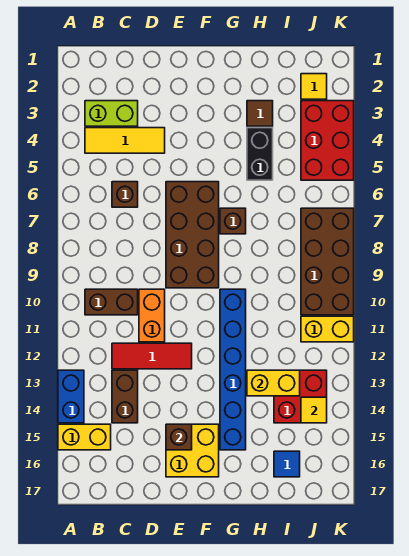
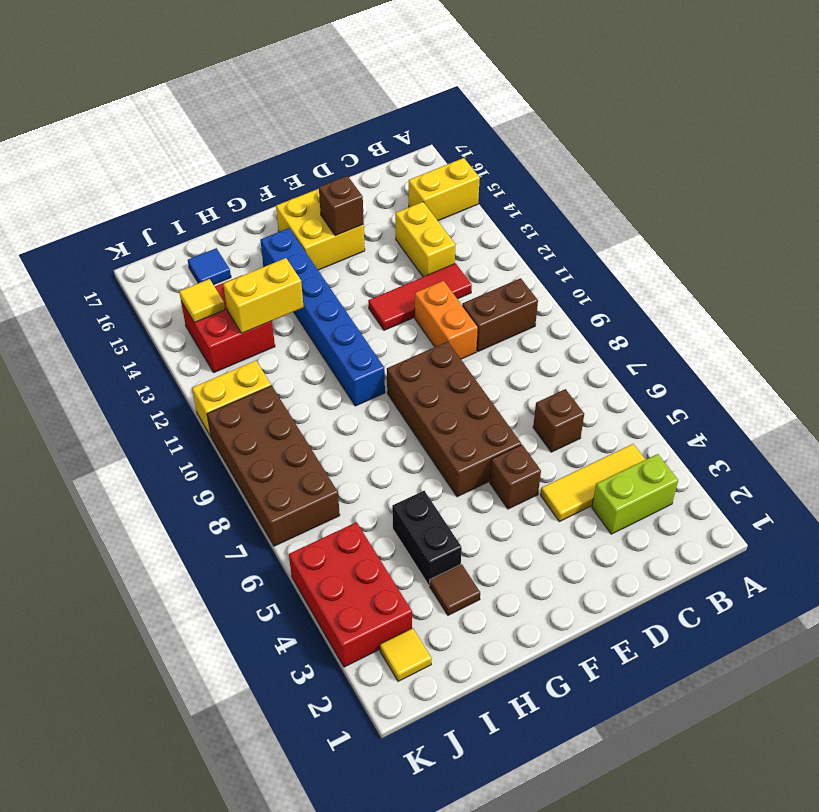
blue 1x2 brick [58,370,84,423] -> none
brown 1x2 brick [112,370,138,423] -> yellow 1x2 brick [395,202,456,277]
brown 1x1 brick [220,208,246,234] -> brown 1x1 brick moved to [490,445,541,509]

